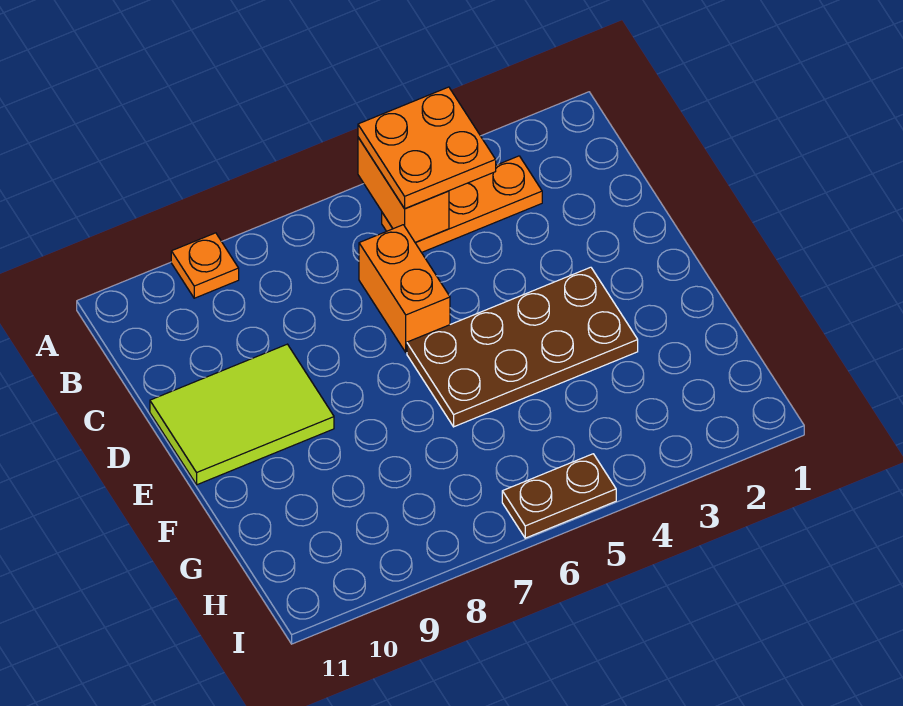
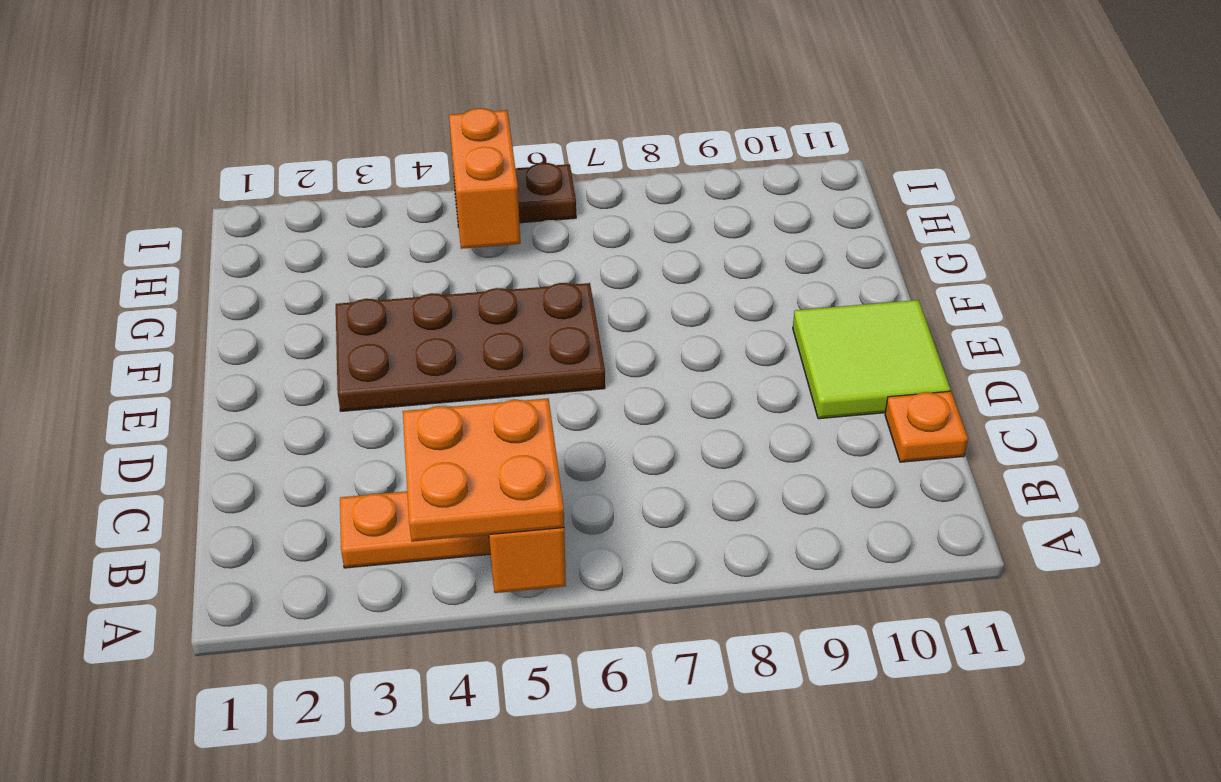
orange 1x1 plate [171,233,239,298] -> orange 1x1 plate moved to [885,391,968,462]
orange 1x2 brick [359,225,450,352] -> orange 1x2 brick moved to [449,108,520,249]
lime 2x3 tile [150,344,334,485] -> lime 2x2 tile [793,300,950,419]

